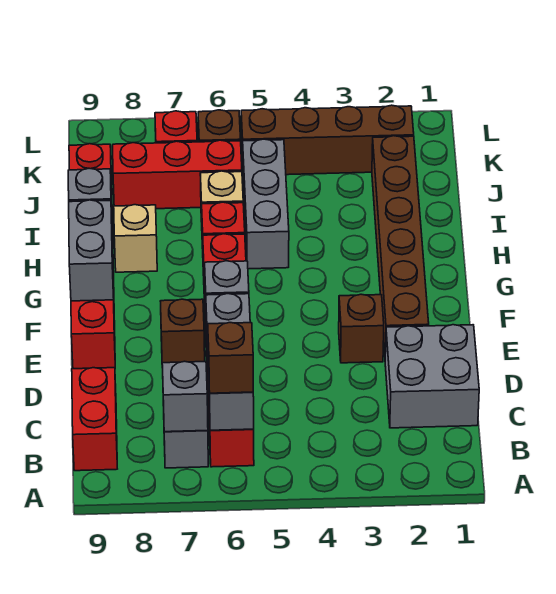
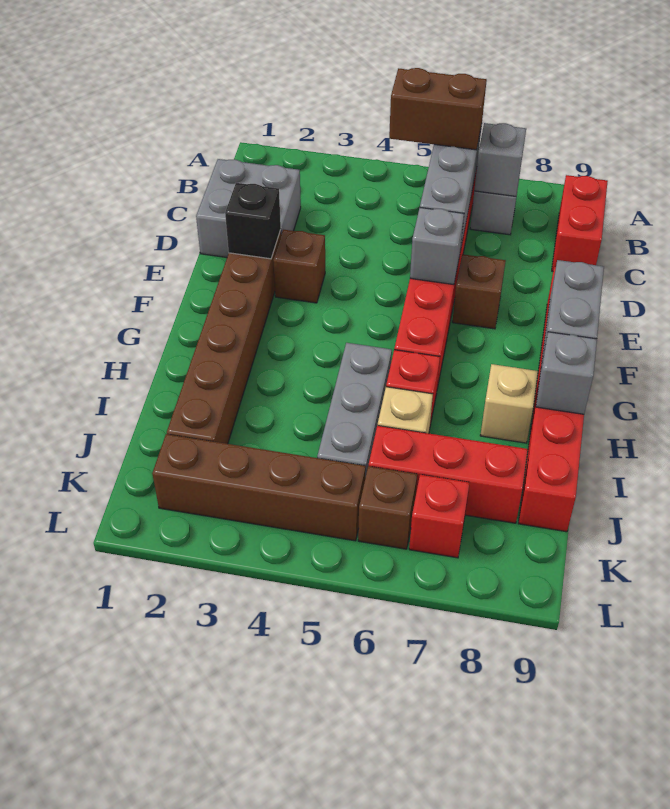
brown 1x1 brick [208,323,253,393] -> brown 1x2 brick [389,68,487,150]
none -> black 1x1 brick [225,183,281,259]

